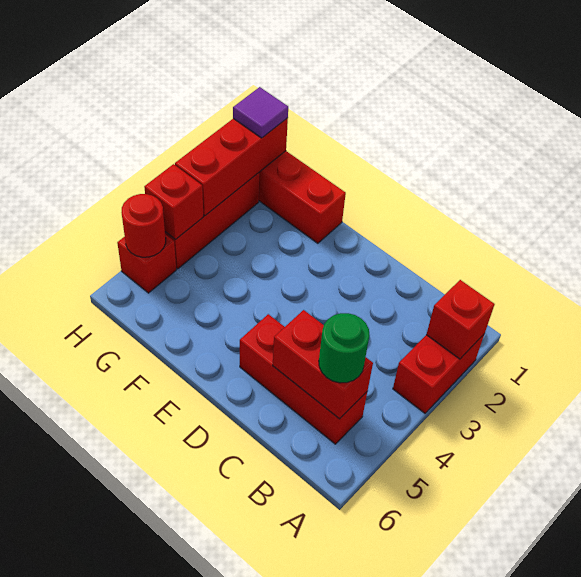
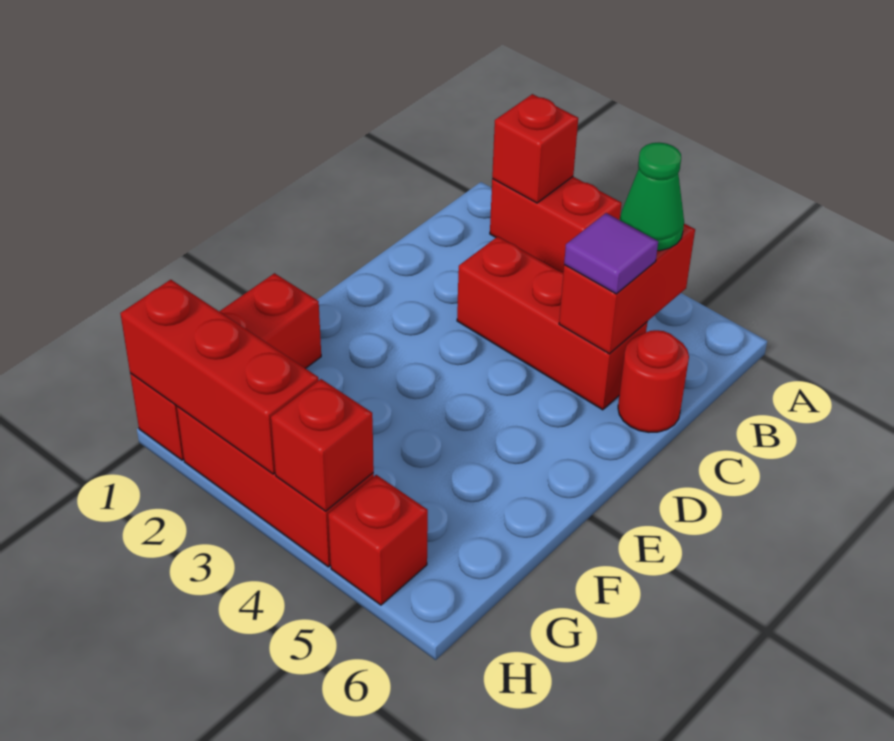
red 1x3 brick [240,314,367,444] -> red 1x3 brick turned to [457,237,647,410]
green 1x1 round brick [319,313,370,383] -> green 1x1 cone [620,143,684,251]
purple 1x1 tile [233,87,288,138] -> purple 1x1 tile moved to [564,213,658,294]
red 1x1 round brick [121,194,166,257] -> red 1x1 round brick moved to [618,330,689,432]

